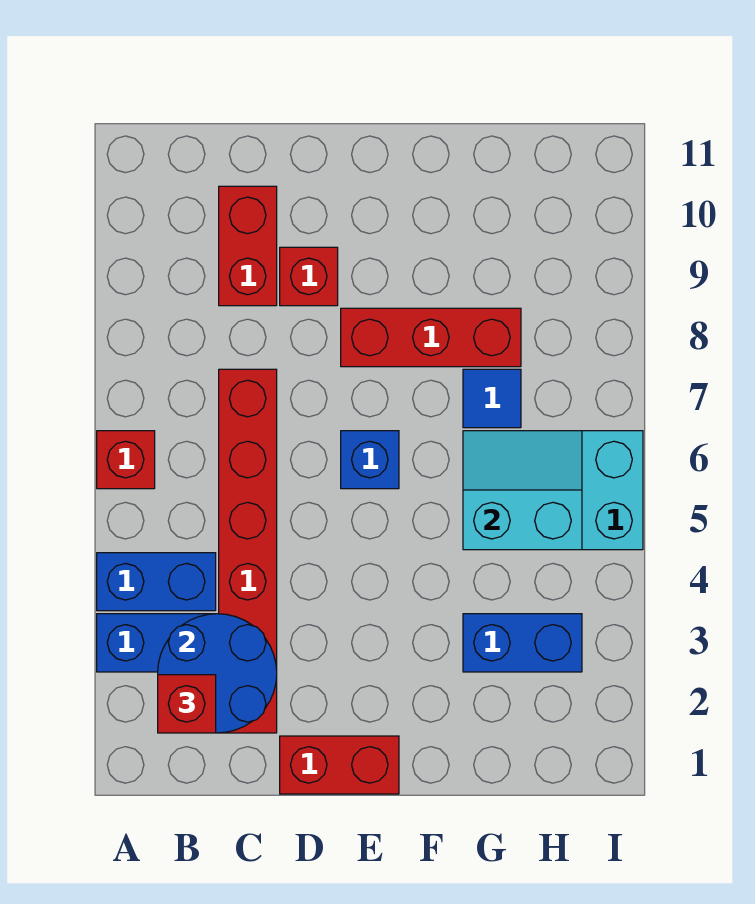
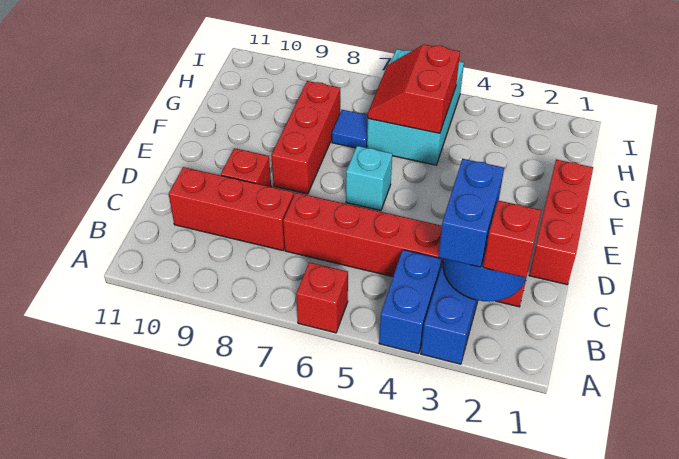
red 1x2 brick [219,186,277,306] -> red 1x3 brick [169,167,294,250]
red 1x2 brick [280,736,399,794] -> red 1x3 brick [529,160,593,284]
blue 1x1 brick [341,431,399,489] -> cyan 1x1 brick [346,146,392,211]
blue 1x2 brick [463,614,582,672] -> blue 1x2 brick moved to [438,159,504,267]
cyan 2x2 slope [463,431,582,550] -> red 2x2 slope [368,44,460,133]

